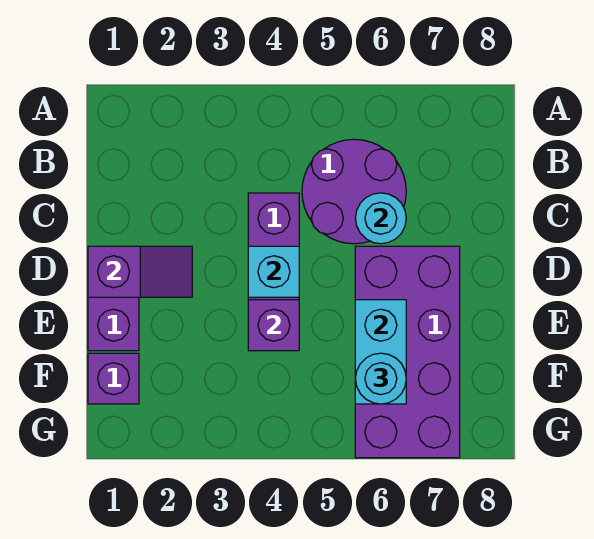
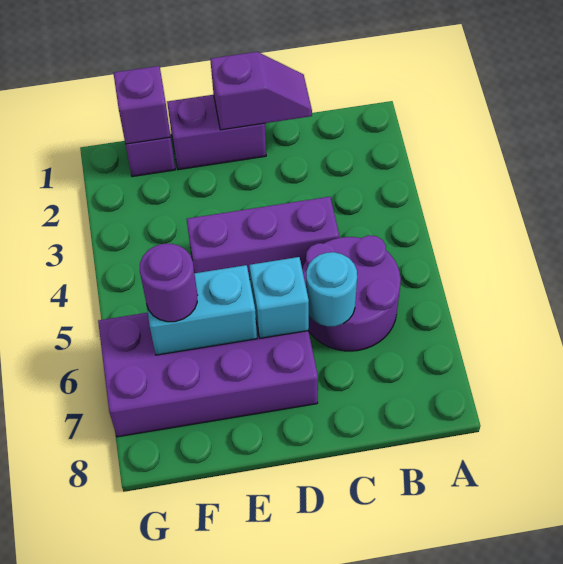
purple 1x2 slope [88,246,192,297] -> purple 1x2 slope turned to [210,52,312,130]
cyan 1x1 brick [248,246,299,297] -> cyan 1x1 brick moved to [249,257,309,338]
purple 1x1 brick [248,300,299,351] -> purple 1x1 brick moved to [114,66,171,144]
cyan 1x1 round brick [355,353,406,404] -> purple 1x1 round brick [140,244,197,322]

